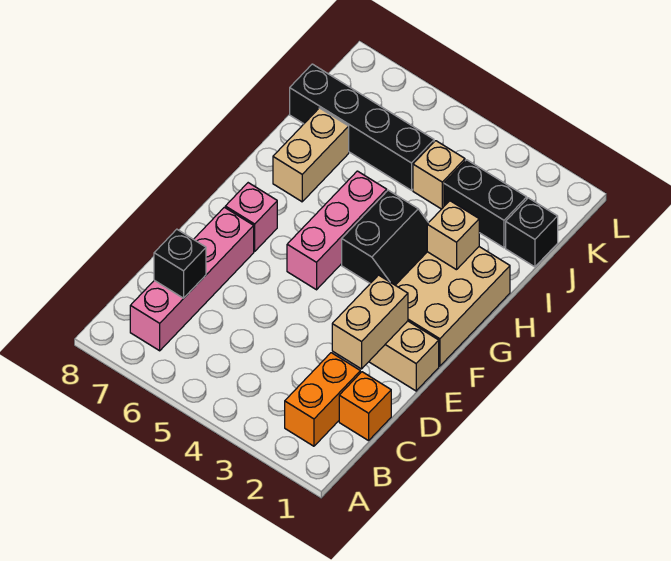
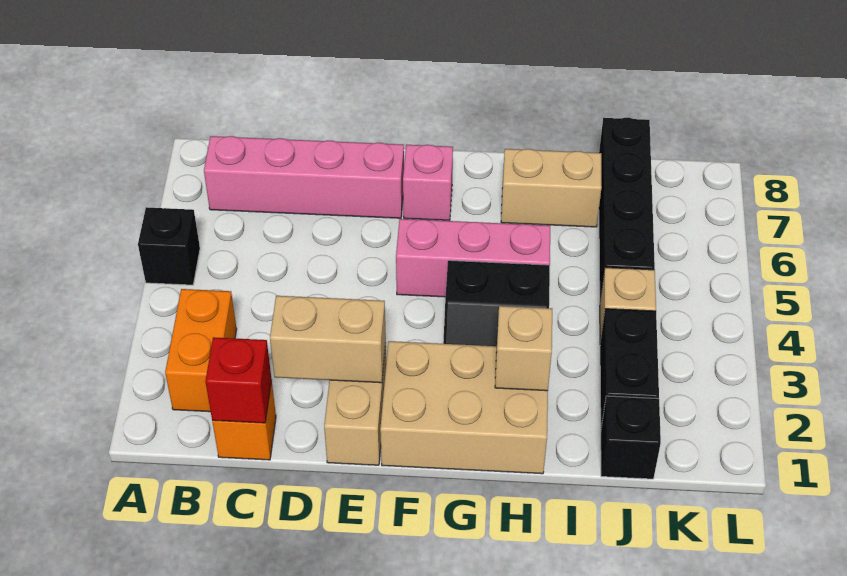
orange 1x2 brick [285,353,360,446] -> orange 1x2 brick turned to [165,289,237,412]
none -> red 1x1 brick [205,337,272,423]
black 1x1 brick [154,229,206,298] -> black 1x1 brick moved to [138,207,200,285]

